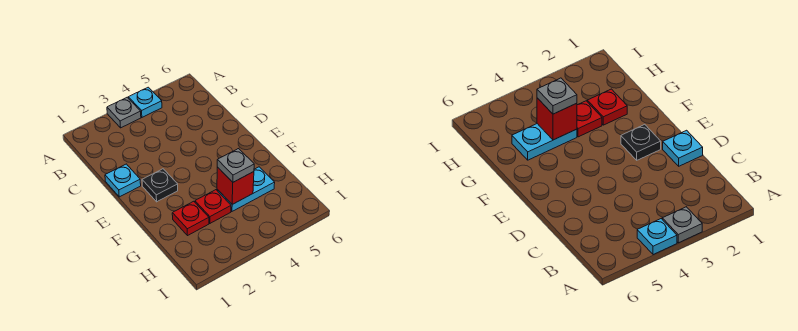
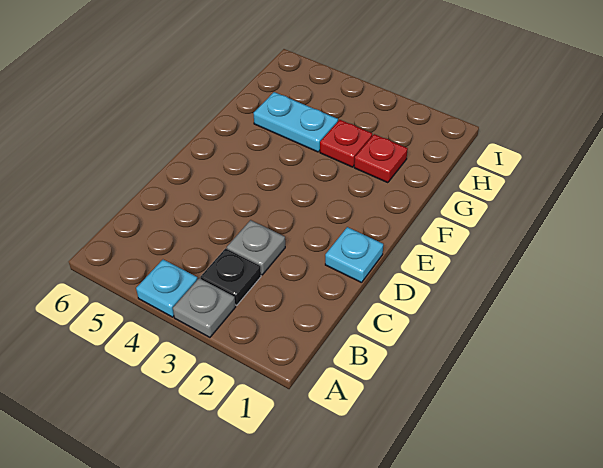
black 1x1 plate [142,169,178,202] -> black 1x1 plate moved to [200,248,261,305]
red 1x1 brick [217,167,254,204] -> none
grey 1x1 plate [217,149,254,182] -> grey 1x1 plate moved to [227,220,285,275]

